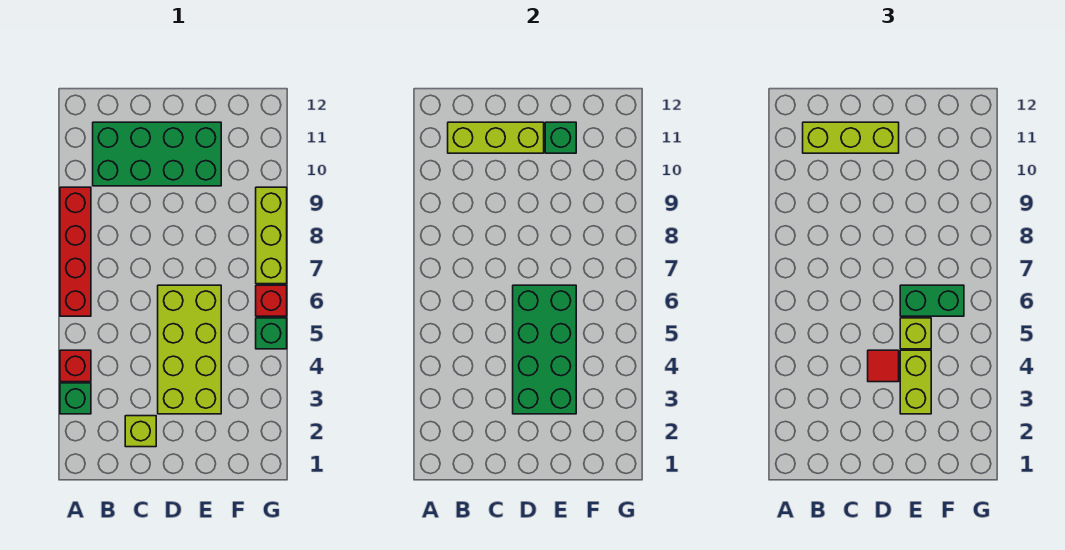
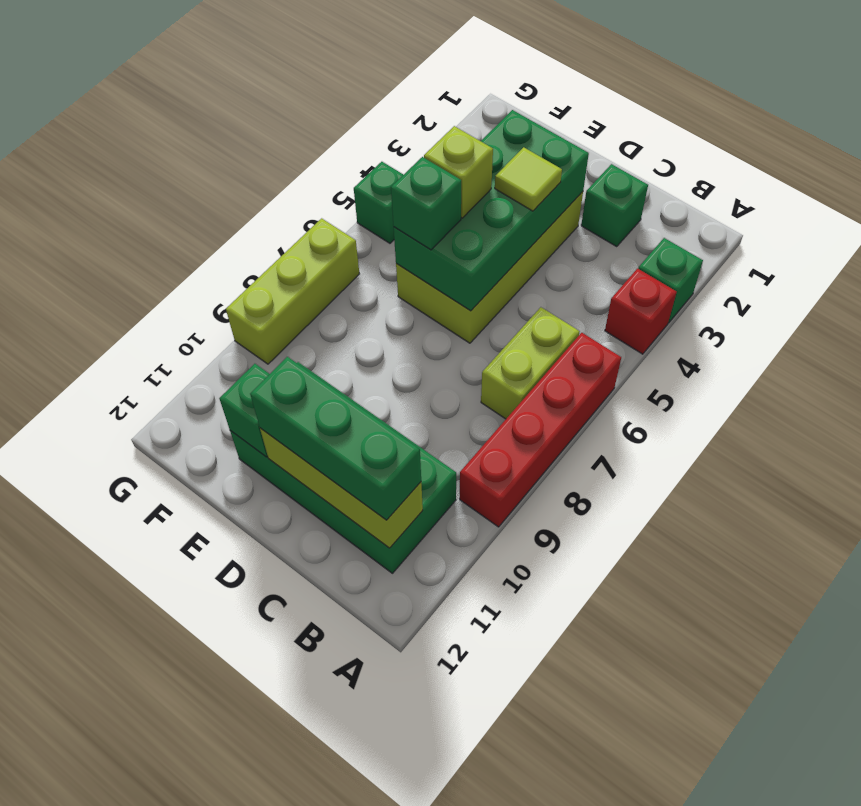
lime 1x3 brick [803,122,899,153] -> green 1x3 brick [250,357,421,520]
lime 1x1 brick [125,416,156,447] -> green 1x1 brick [581,164,648,247]
red 1x1 tile [868,350,899,382] -> lime 1x1 tile [495,147,562,211]
lime 1x2 brick [900,350,931,414] -> lime 1x2 brick moved to [481,307,580,419]
green 1x2 brick [900,285,964,316] -> green 1x1 brick [391,157,461,250]
red 1x1 brick [256,285,287,316] -> none

